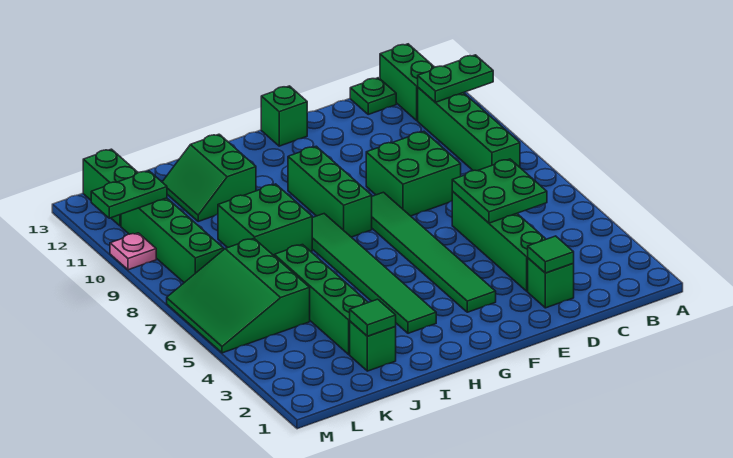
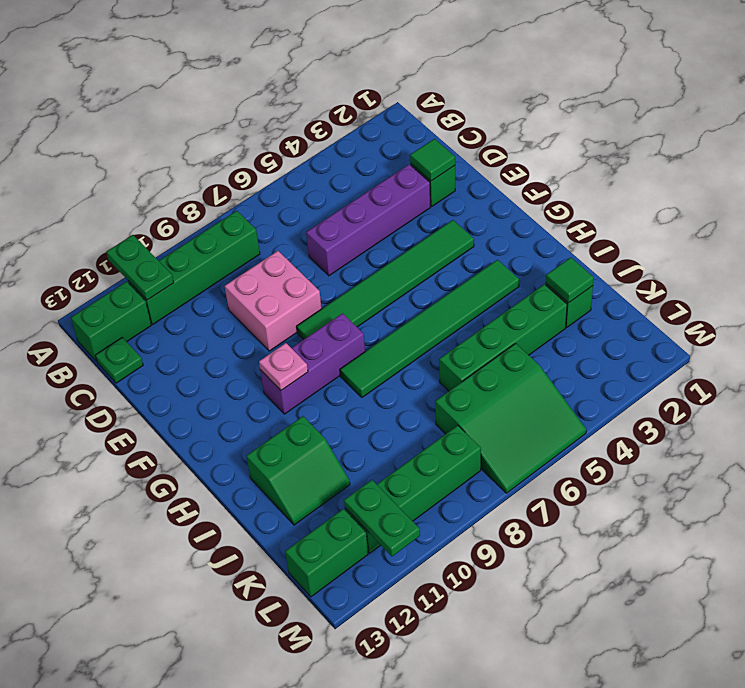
green 2x2 plate [452,159,547,223] -> none
green 1x4 brick [452,191,546,291] -> purple 1x4 brick [306,164,430,276]
green 2x2 brick [366,132,461,216] -> pink 2x2 brick [225,251,321,351]
green 1x1 brick [261,86,307,146] -> none
green 1x3 brick [288,146,372,237] -> purple 1x3 brick [260,313,365,414]
green 2x2 brick [218,184,312,255] -> none
pink 1x1 plate [110,233,156,270] -> pink 1x1 plate moved to [259,343,308,390]

